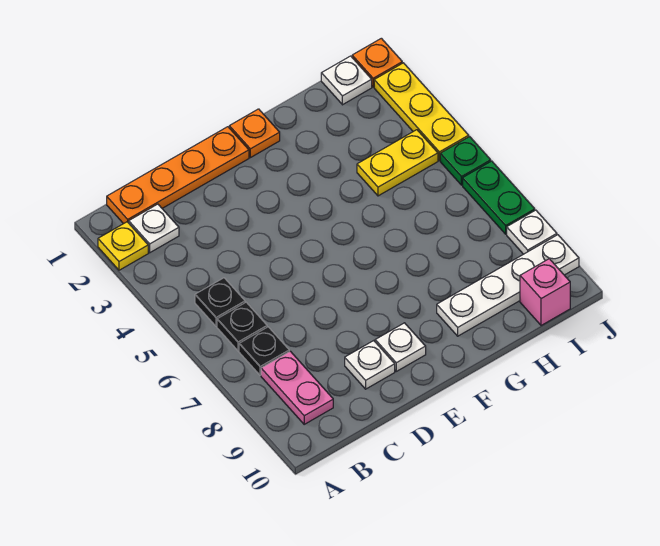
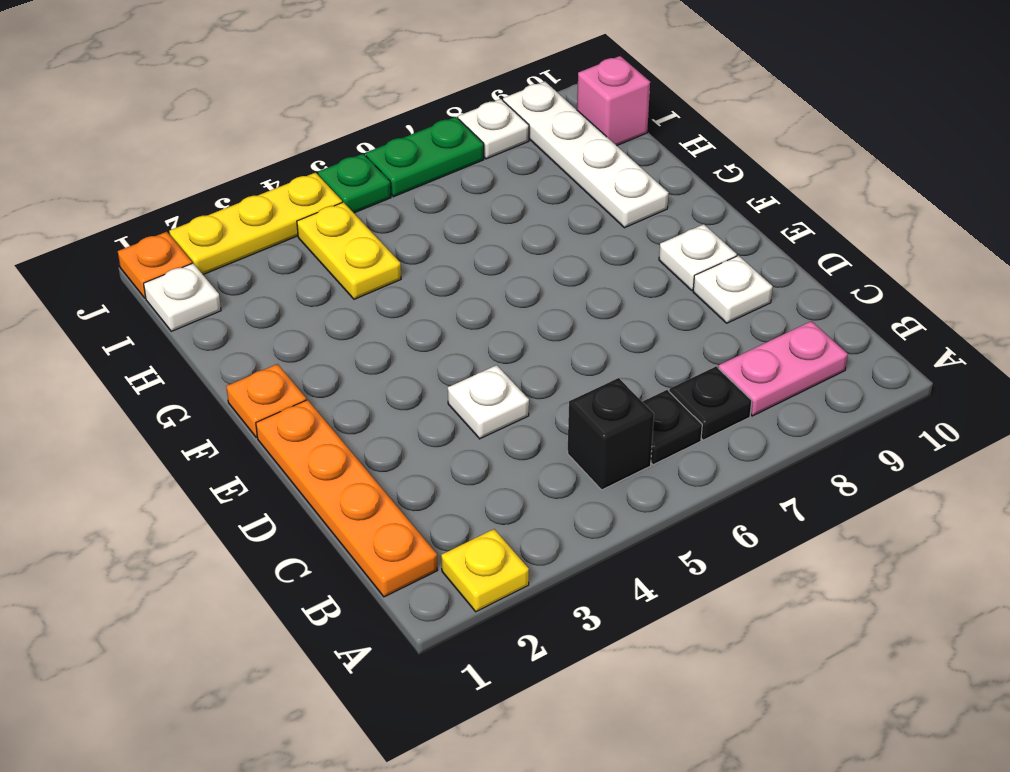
white 1x1 plate [129,204,179,253] -> white 1x1 plate moved to [448,365,529,439]
black 1x1 plate [195,278,245,326] -> black 1x1 brick [567,378,654,490]

